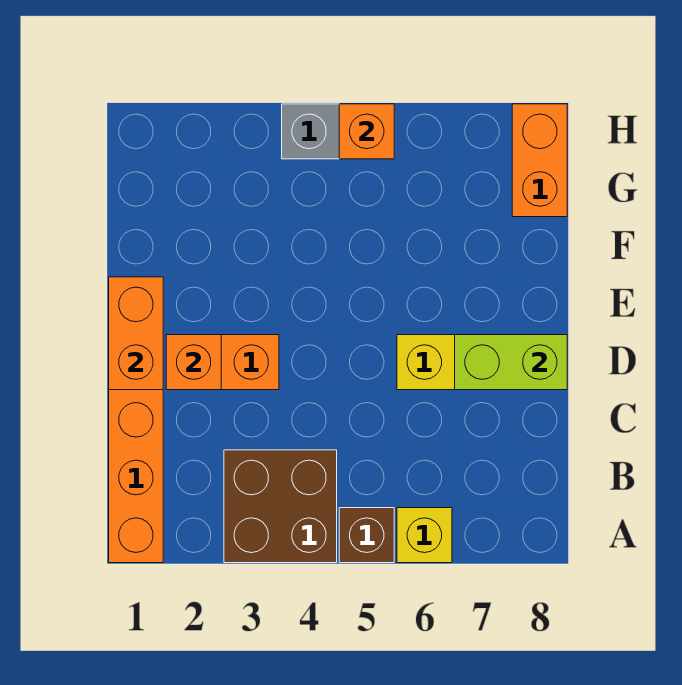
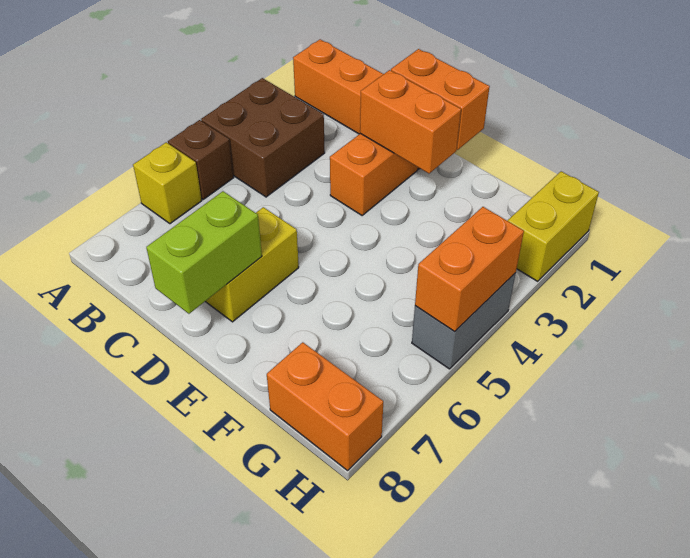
orange 1x1 brick [166,335,221,390] -> orange 1x2 brick [360,70,461,174]
none -> yellow 1x2 brick [507,171,599,281]
orange 1x1 brick [339,104,394,159] -> orange 1x2 brick [415,207,524,332]

